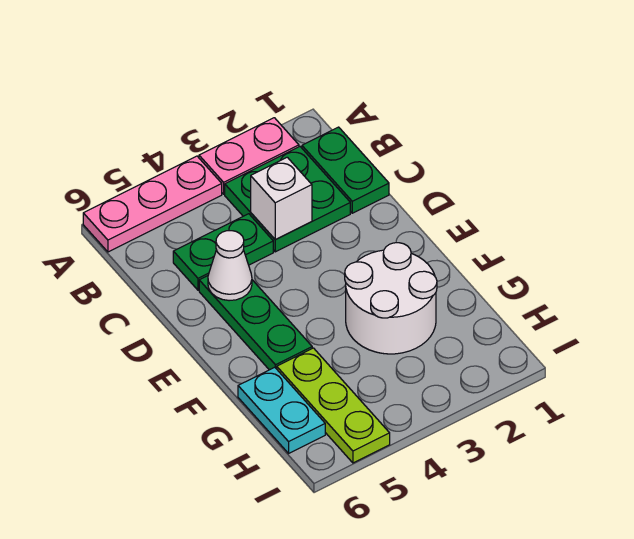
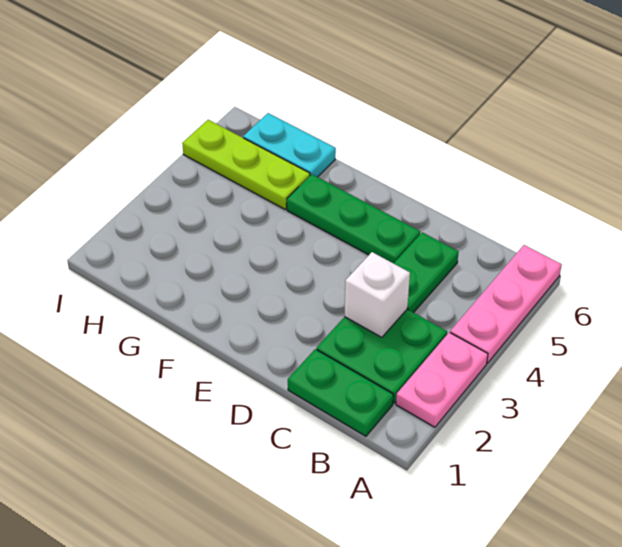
white 1x1 cone [208,231,252,301] -> none
white 2x2 round brick [345,243,437,354] -> none

